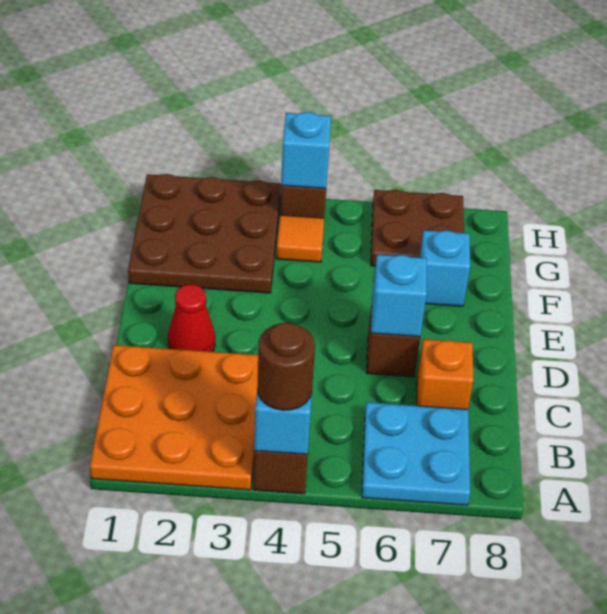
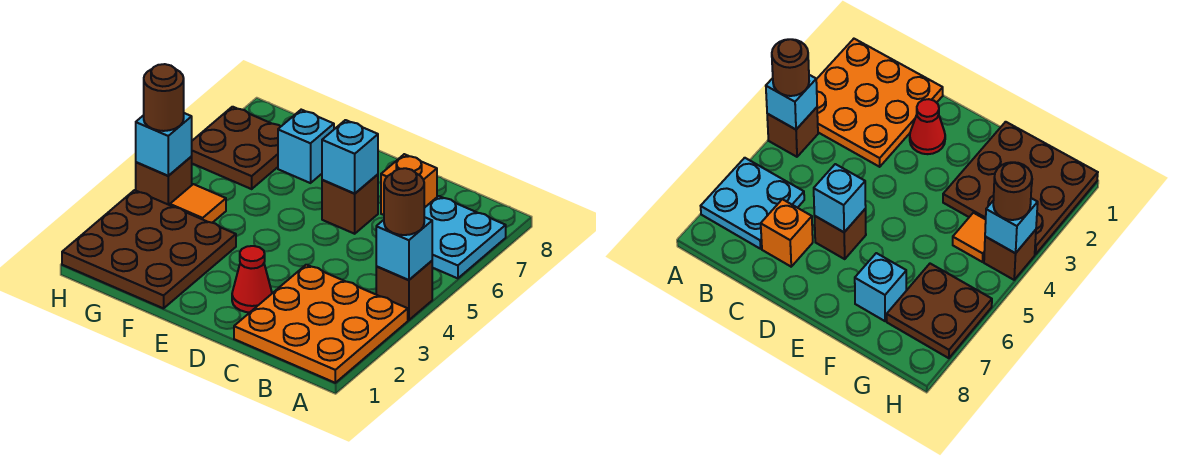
none -> brown 1x1 round brick [144,64,184,131]

